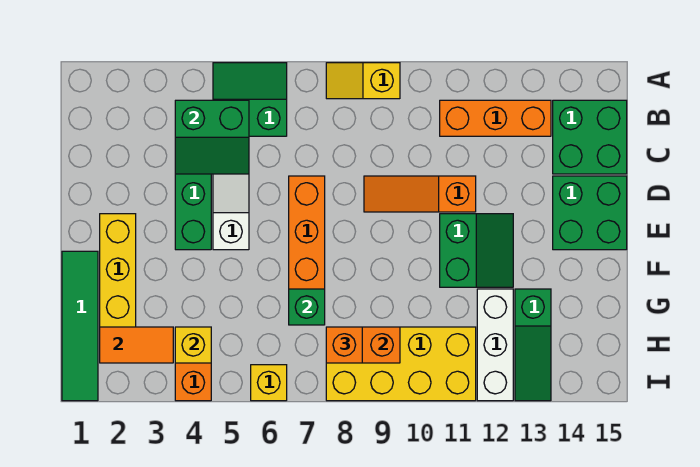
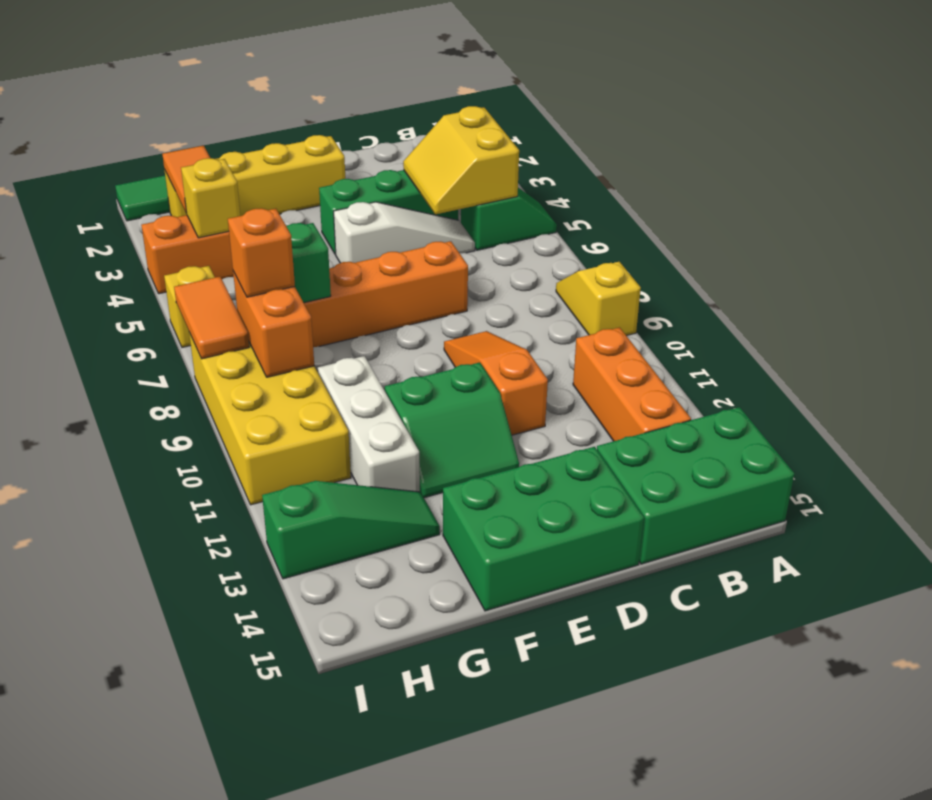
green 2x2 slope [213,63,287,136] -> green 1x2 slope [461,188,557,250]
green 2x2 slope [175,100,249,174] -> yellow 2x2 slope [403,106,519,214]
green 2x2 brick [553,100,627,174] -> green 2x3 brick [597,407,794,564]
green 2x2 brick [553,176,627,250] -> green 2x3 brick [443,447,644,611]
white 1x3 brick [477,289,513,401] -> white 1x3 brick turned to [318,356,420,492]
green 1x3 slope [515,289,551,401] -> green 1x3 slope turned to [262,481,440,579]
none -> orange 1x2 tile [174,277,249,359]

